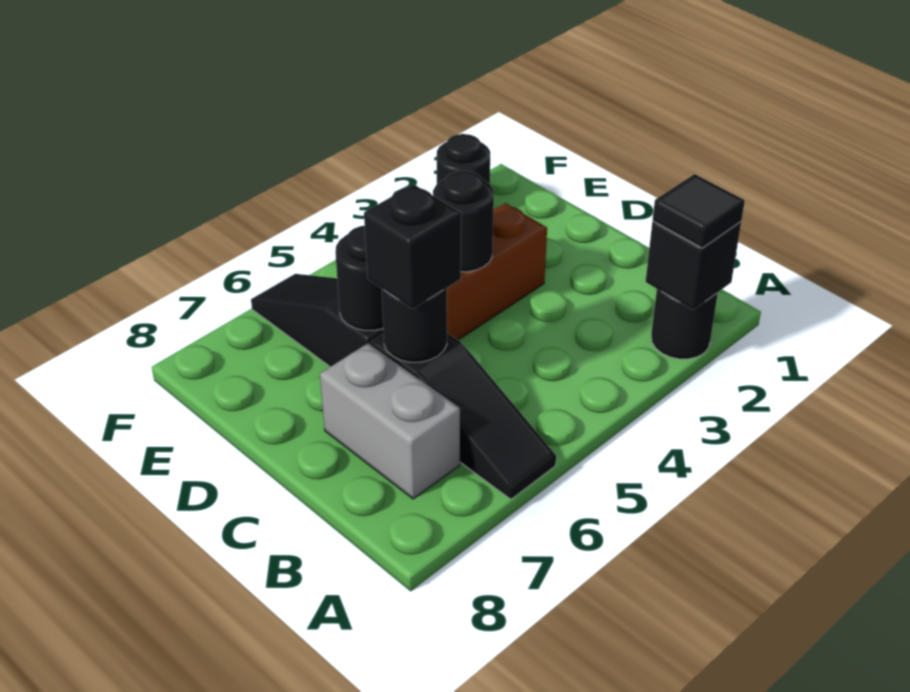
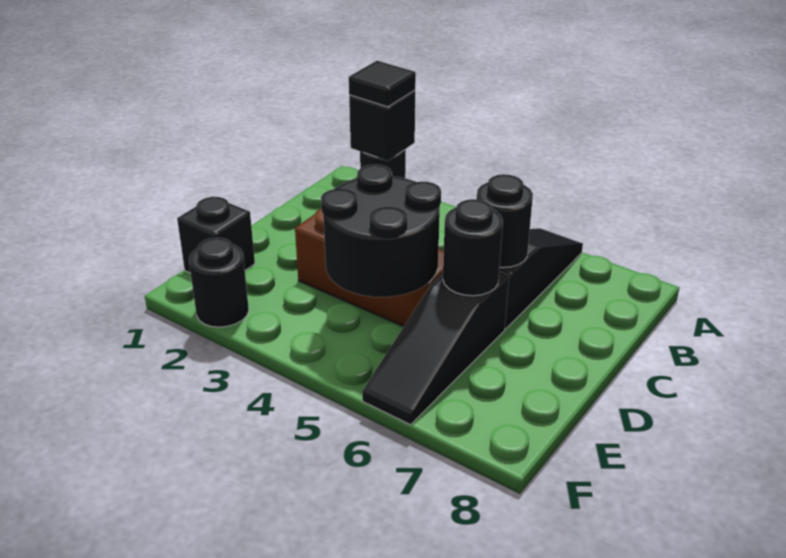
grey 1x2 brick [320,343,460,499] -> none
black 1x1 brick [364,184,461,309] -> black 1x1 brick moved to [177,196,255,273]
black 1x1 round brick [433,171,494,272] -> black 2x2 round brick [321,165,441,297]

